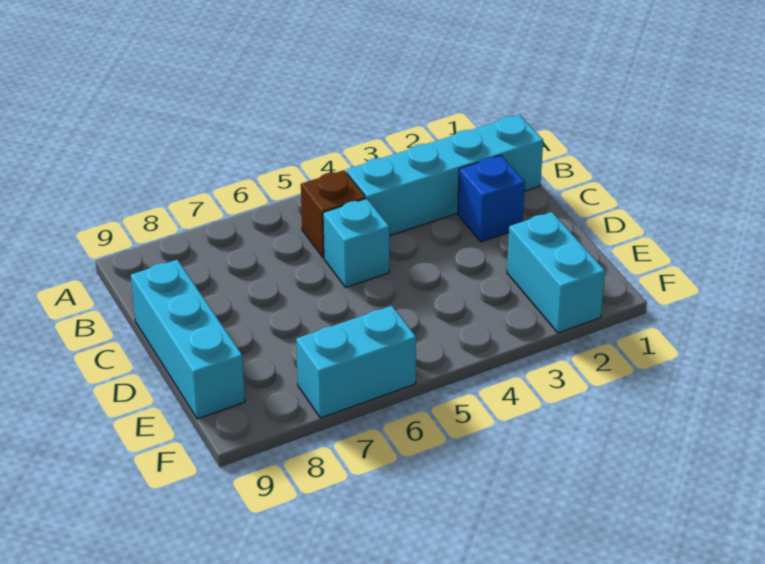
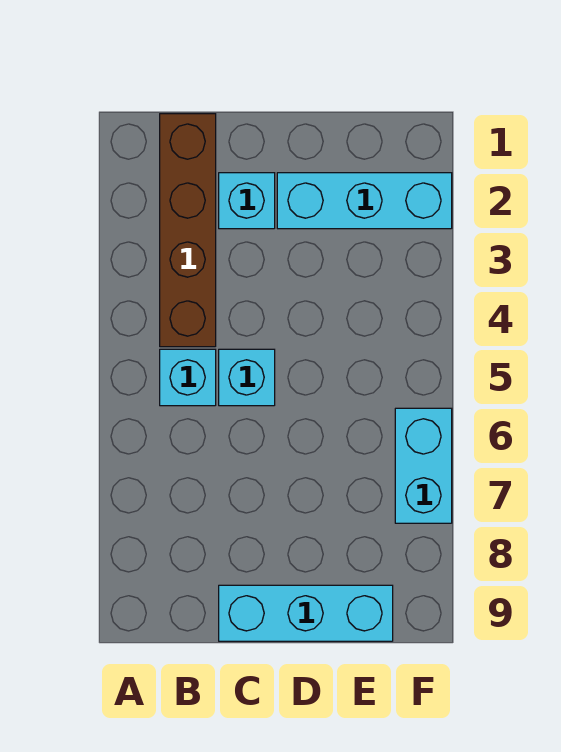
cyan 1x4 brick [346,115,543,236] -> brown 1x4 brick [160,114,216,347]
brown 1x1 brick [301,170,366,258] -> cyan 1x1 brick [160,349,216,406]
blue 1x1 brick [458,155,525,242] -> cyan 1x1 brick [219,173,275,229]
cyan 1x2 brick [507,212,605,333] -> cyan 1x3 brick [277,173,452,229]

